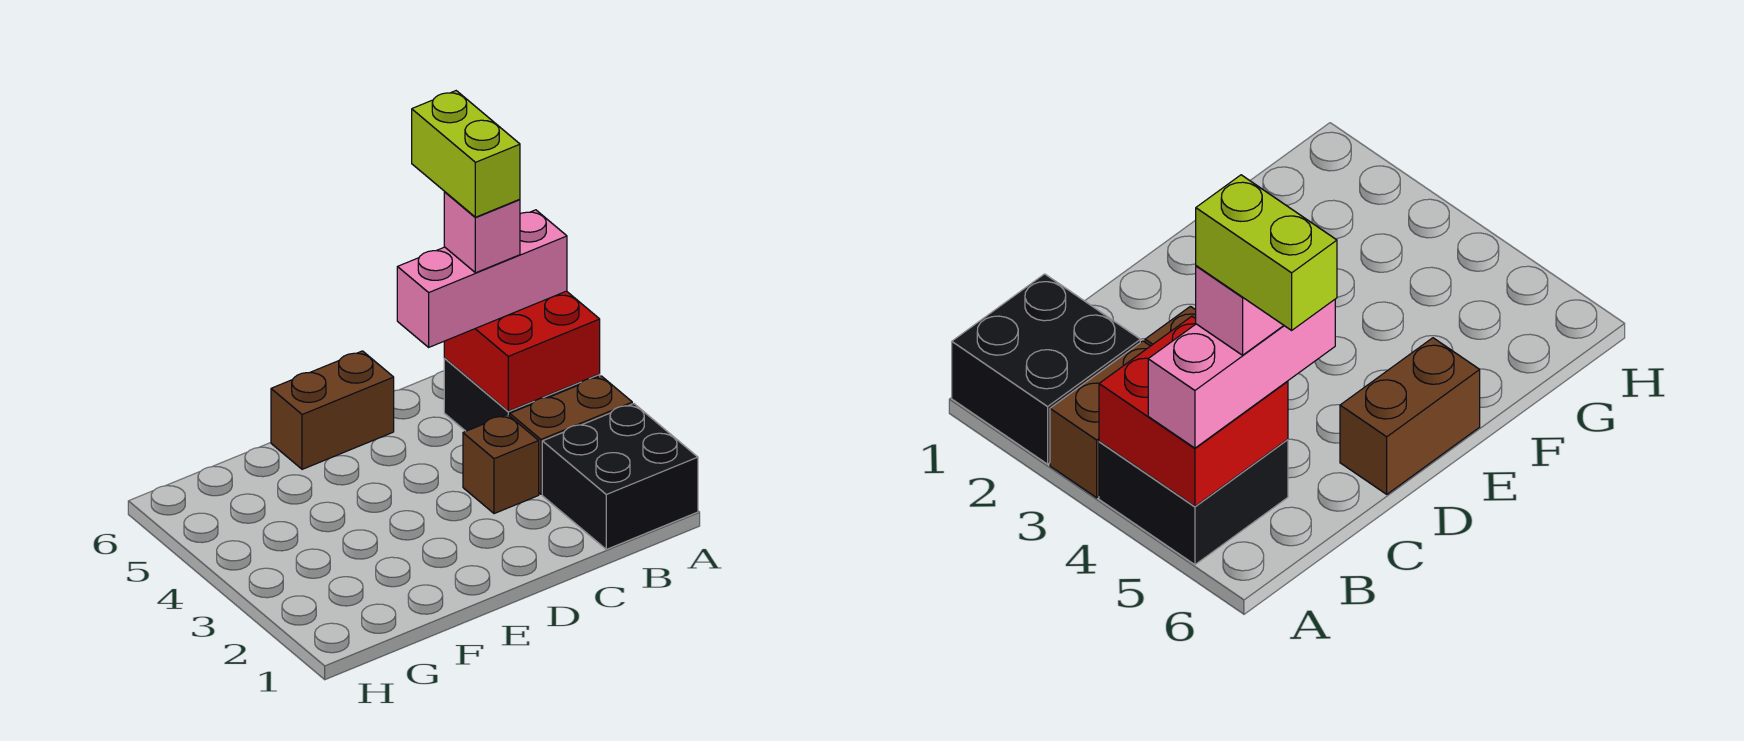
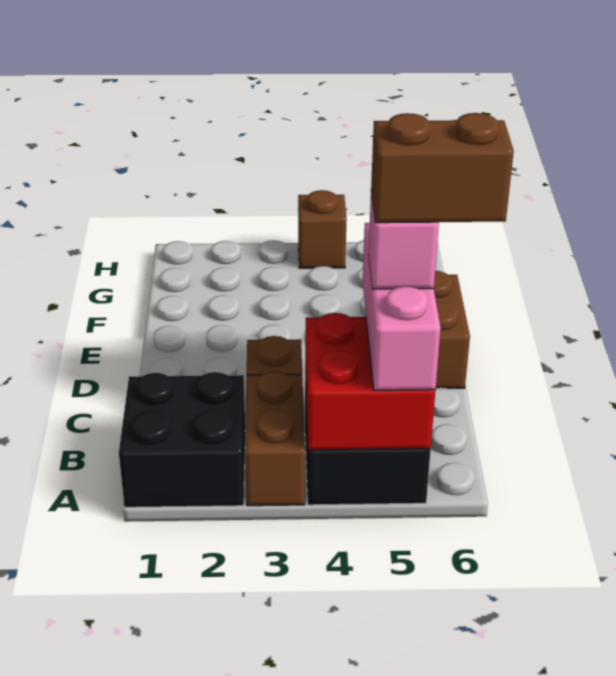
lime 1x2 brick [412,91,520,217] -> brown 1x2 brick [371,113,514,223]
none -> brown 1x1 brick [298,190,347,268]

